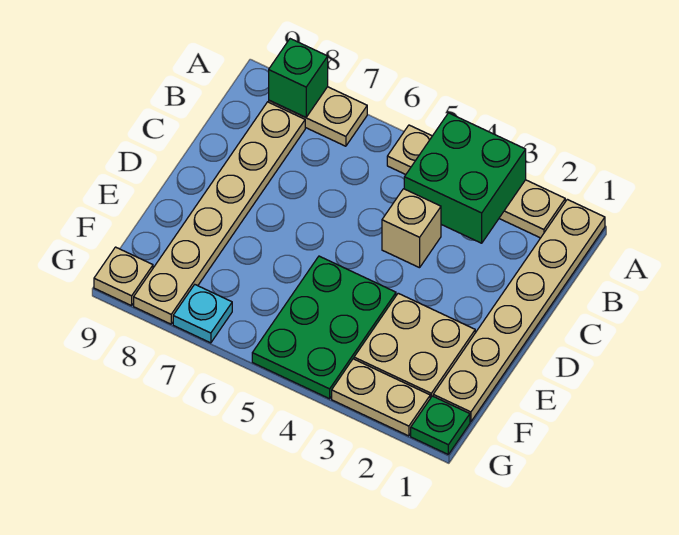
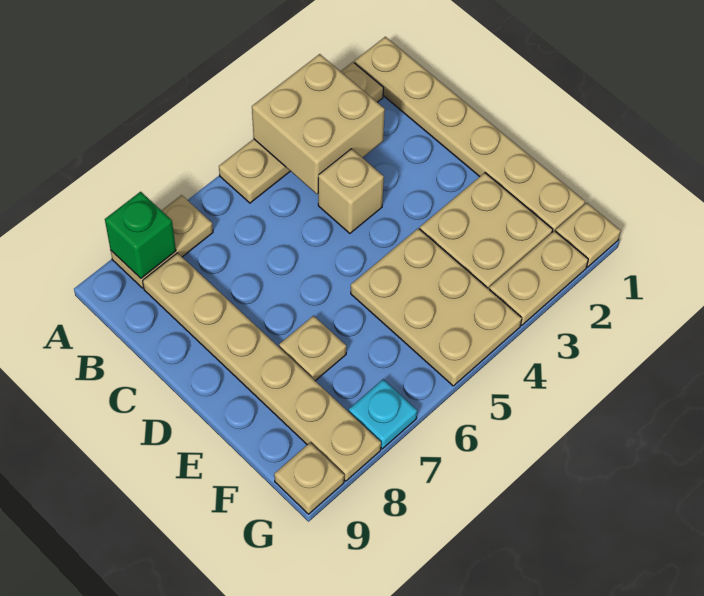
green 2x2 brick [404,113,526,243] -> tan 2x2 brick [252,54,385,194]
green 2x3 plate [252,256,396,399] -> tan 2x3 plate [351,228,522,386]
none -> tan 1x1 plate [279,316,346,381]
green 1x1 plate [411,396,470,454] -> tan 1x1 plate [556,203,621,267]

